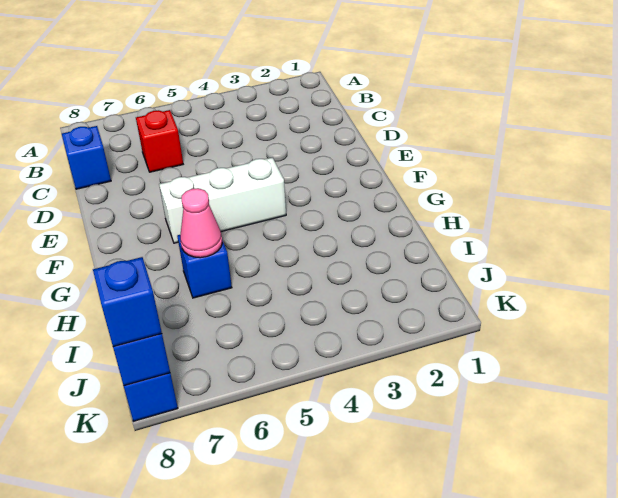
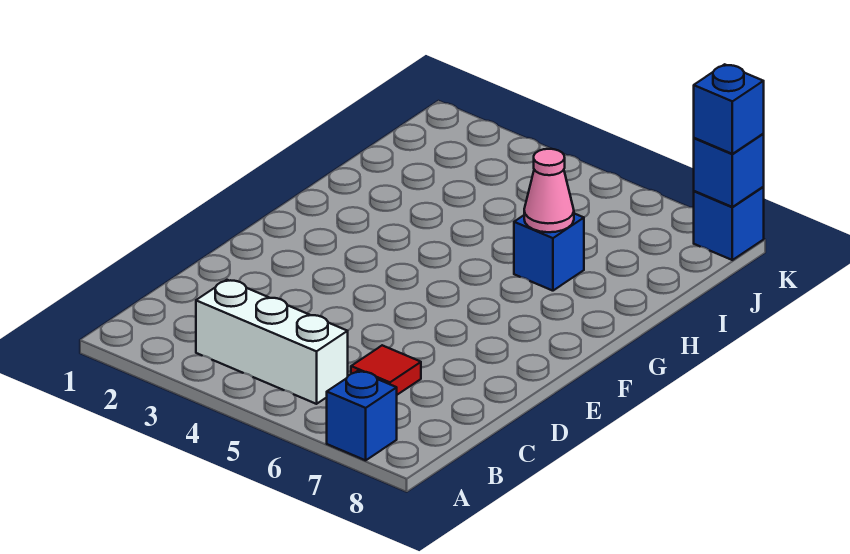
red 1x1 brick [136,110,183,172] -> red 1x1 tile [351,345,421,395]
blue 1x1 brick [62,126,111,189] -> blue 1x1 brick moved to [327,371,397,460]
white 1x3 brick [159,157,286,243] -> white 1x3 brick moved to [196,280,348,404]

